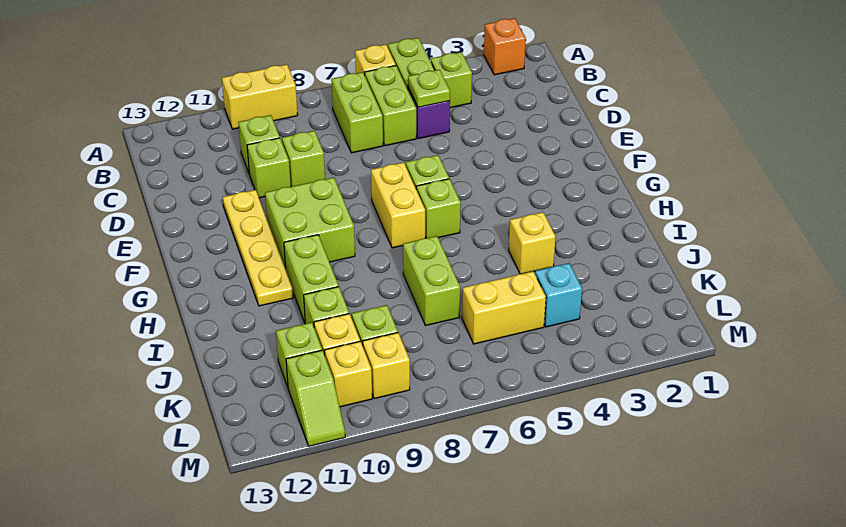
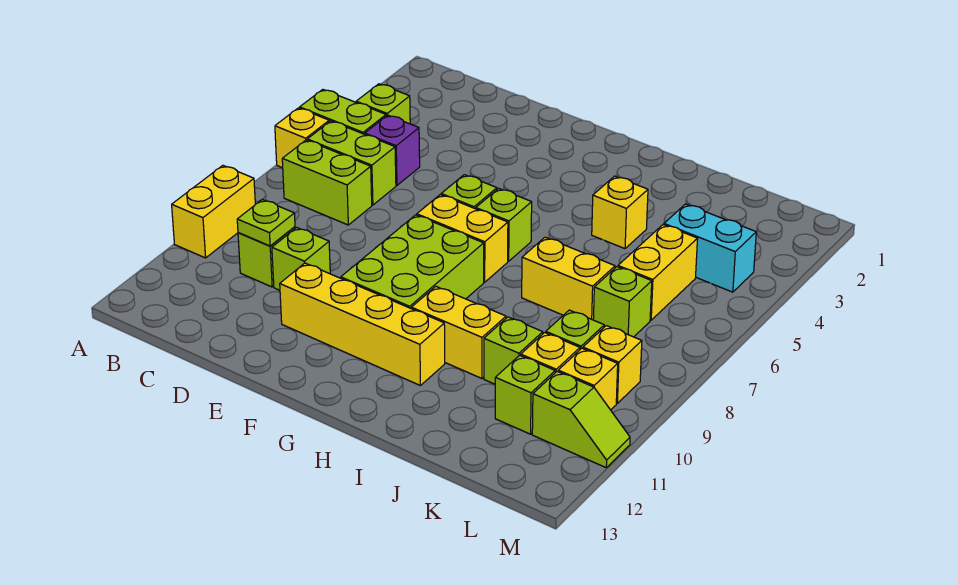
orange 1x1 brick [484,18,526,75] -> none
lime 1x1 plate [408,70,450,107] -> lime 1x1 plate moved to [237,199,295,246]
lime 1x1 brick [282,131,325,187] -> lime 1x1 brick moved to [593,267,652,337]
yellow 1x4 plate [223,190,293,306] -> yellow 1x4 brick [280,263,445,386]
lime 2x2 brick [265,178,355,268] -> lime 2x3 brick [341,215,484,308]
lime 1x2 brick [284,235,339,323] -> yellow 1x2 brick [411,286,506,378]
lime 1x2 brick [403,236,460,326] -> yellow 1x2 brick [522,237,615,320]
cyan 1x1 brick [535,263,582,327] -> cyan 1x2 brick [664,204,756,292]

